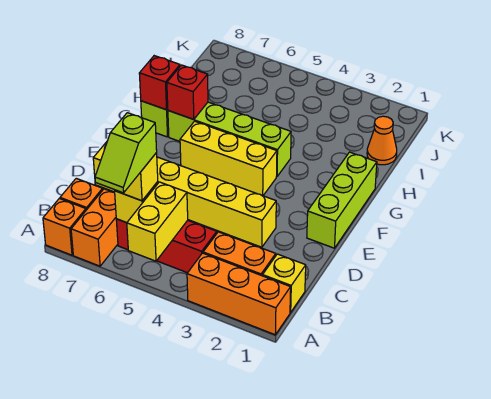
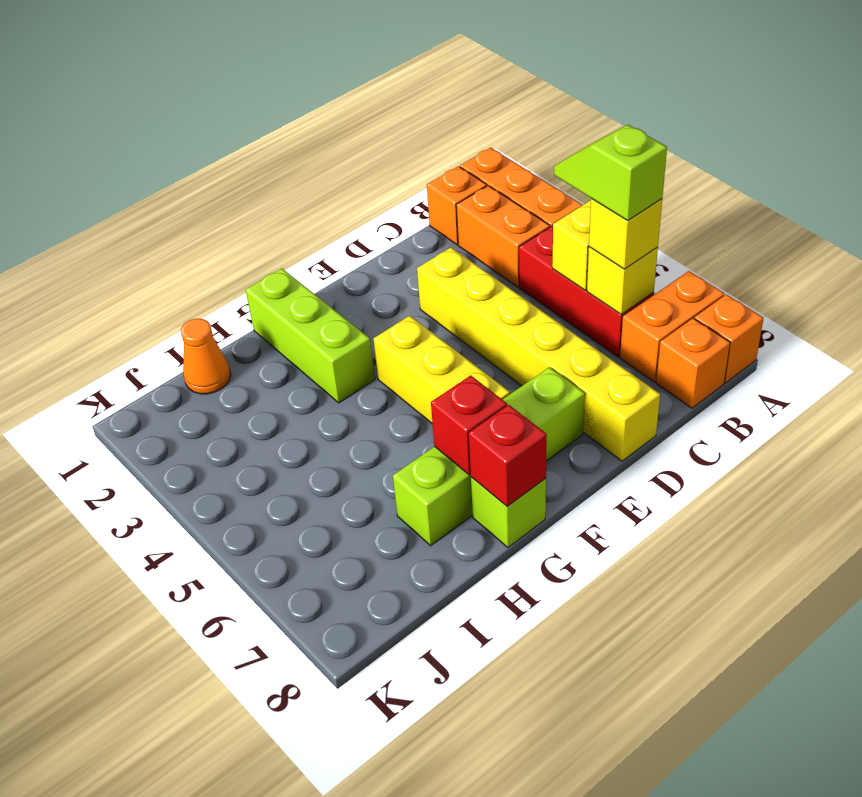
lime 1x2 slope [95,113,157,193] -> lime 1x2 slope turned to [554,125,667,220]
yellow 1x1 brick [263,254,306,312] -> orange 1x1 brick [427,166,487,245]
lime 1x3 brick [307,152,377,248] -> lime 1x3 brick turned to [246,269,375,403]
lime 1x4 brick [168,102,291,177] -> lime 1x4 brick turned to [393,367,585,546]

